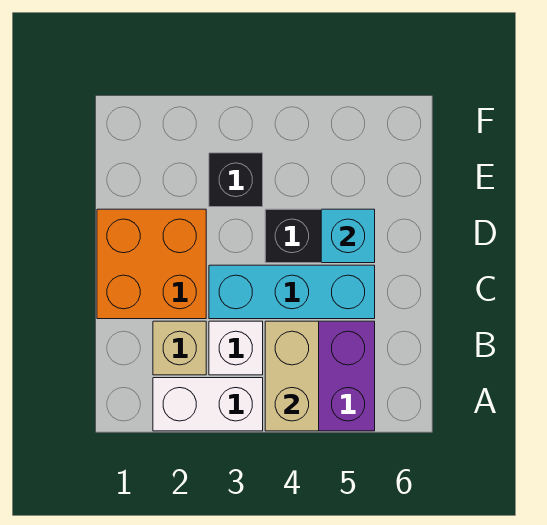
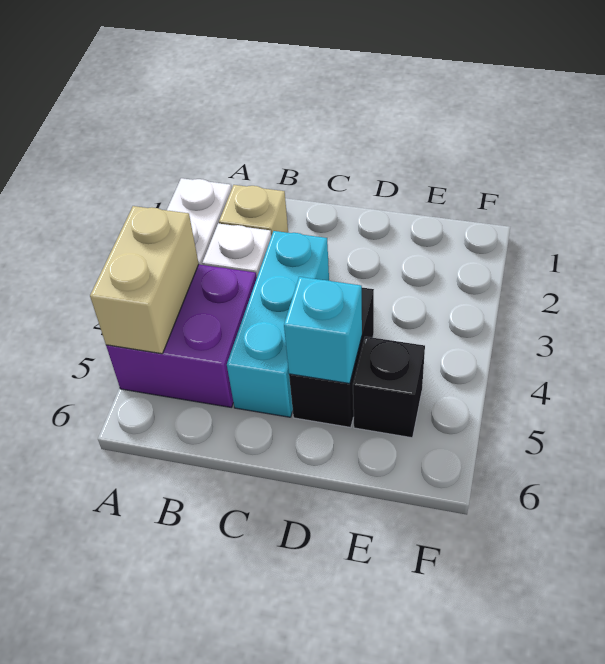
tan 1x2 brick [265,321,319,431] -> tan 1x2 brick turned to [90,206,199,354]
orange 2x2 brick [97,209,206,319] -> none
black 1x1 brick [209,153,263,207] -> black 1x1 brick moved to [353,337,425,438]

